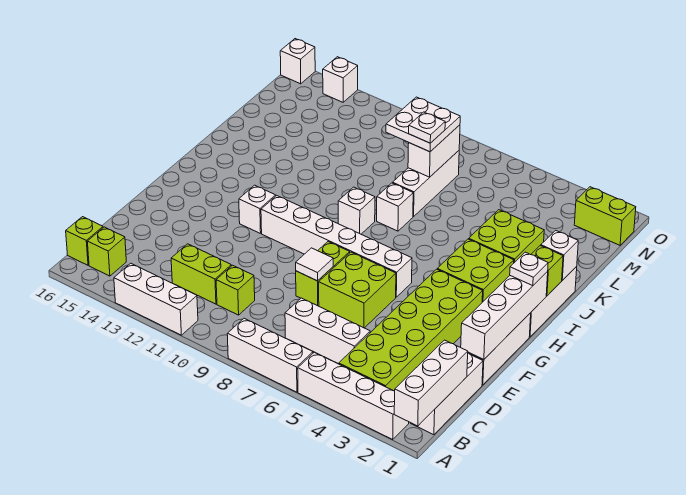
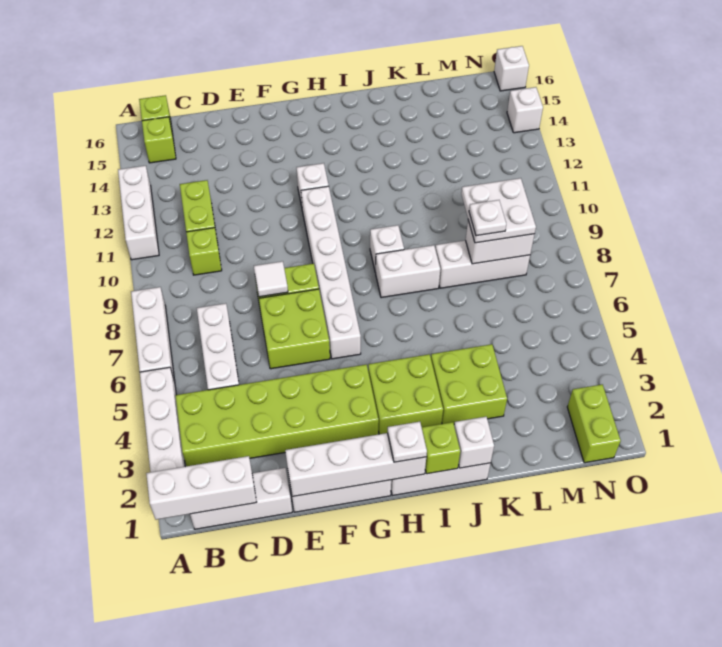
white 1x1 brick [377,183,413,231] -> white 1x2 brick [375,245,440,298]

